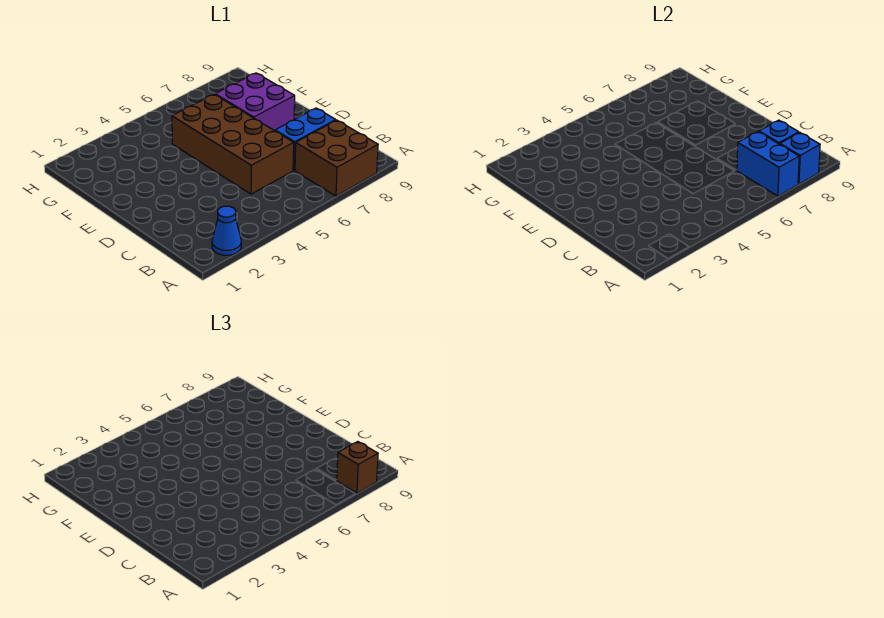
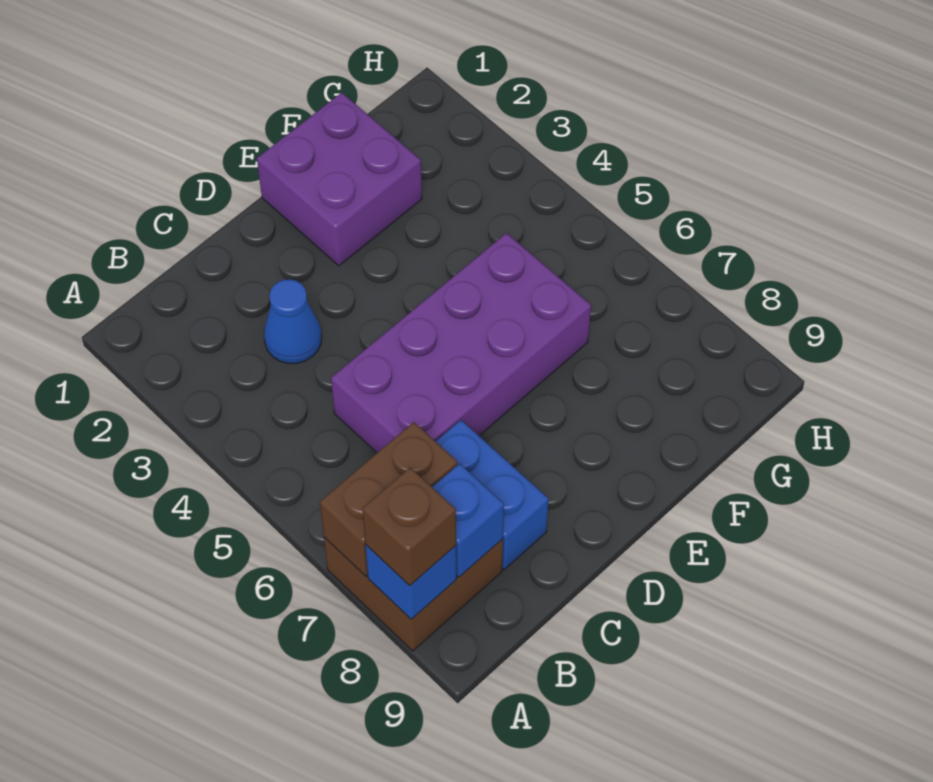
blue 1x1 cone [212,206,241,255] -> blue 1x1 cone moved to [264,279,322,364]
blue 1x2 brick [737,132,799,196] -> brown 1x2 brick [320,422,457,576]
brown 2x4 brick [172,95,294,194] -> purple 2x4 brick [331,233,591,453]
purple 2x2 brick [215,73,295,131] -> purple 2x2 brick moved to [257,93,422,266]

